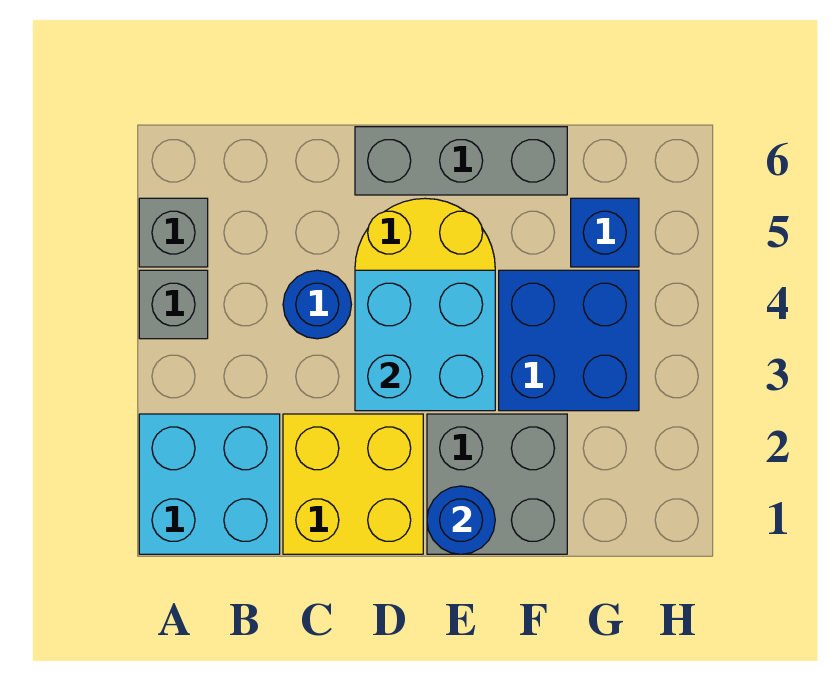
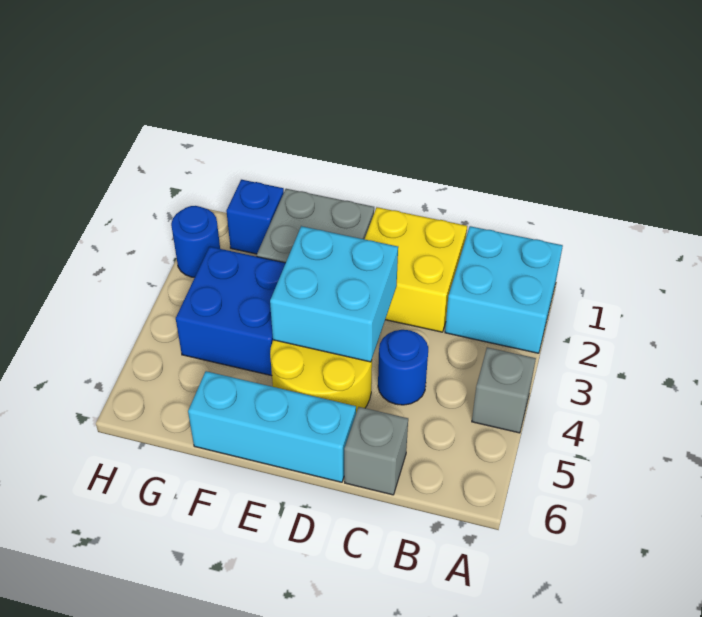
grey 1x1 brick [139,198,208,267] -> grey 1x1 brick moved to [344,407,408,495]
grey 1x3 brick [355,127,567,195] -> cyan 1x3 brick [188,371,356,482]
blue 1x1 round brick [427,486,495,554] -> blue 1x1 round brick moved to [171,206,220,277]
blue 1x1 brick [571,198,639,267] -> blue 1x1 brick moved to [226,180,284,254]

